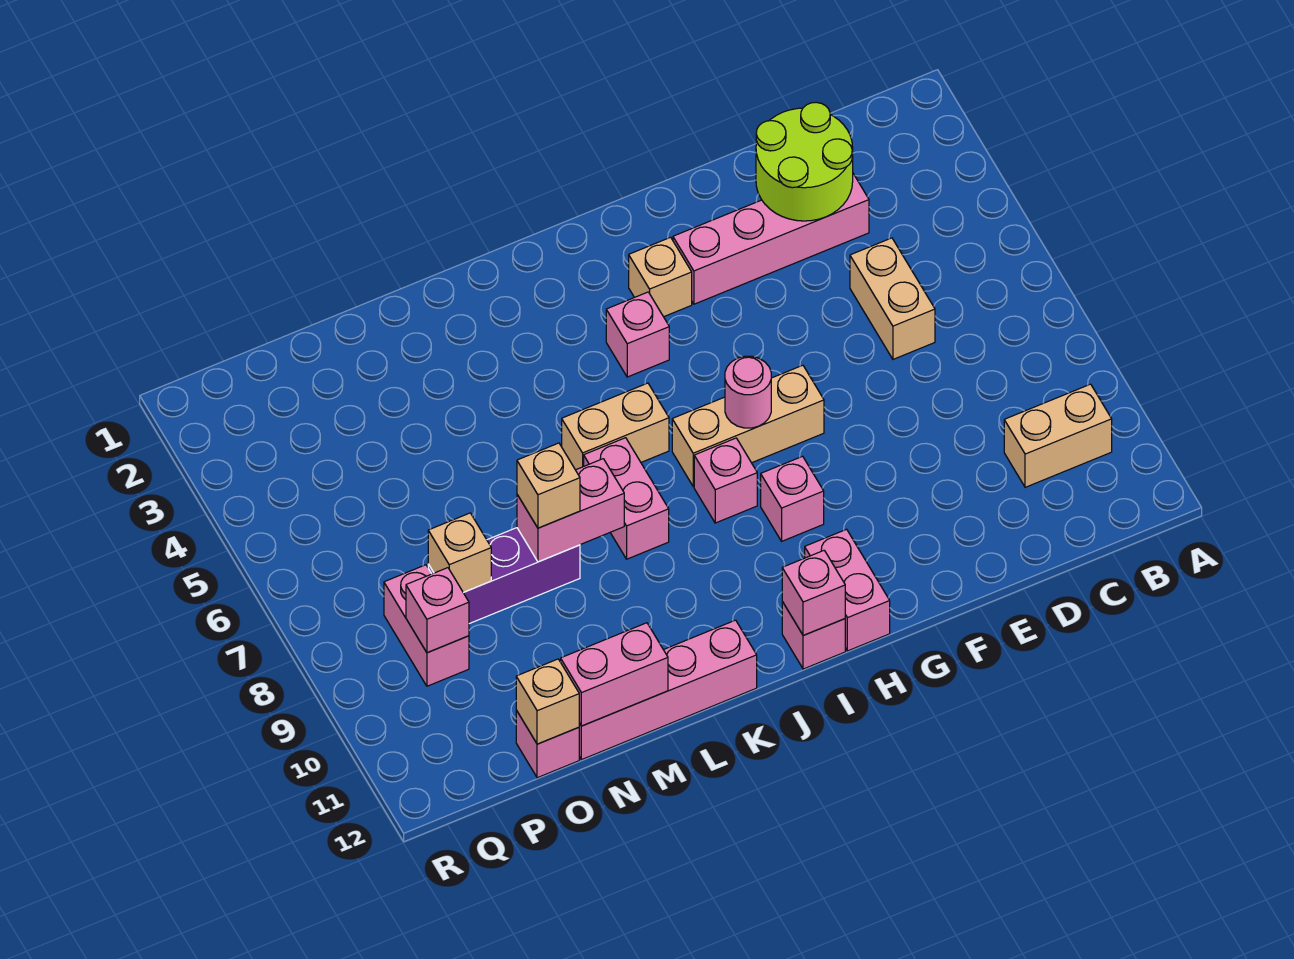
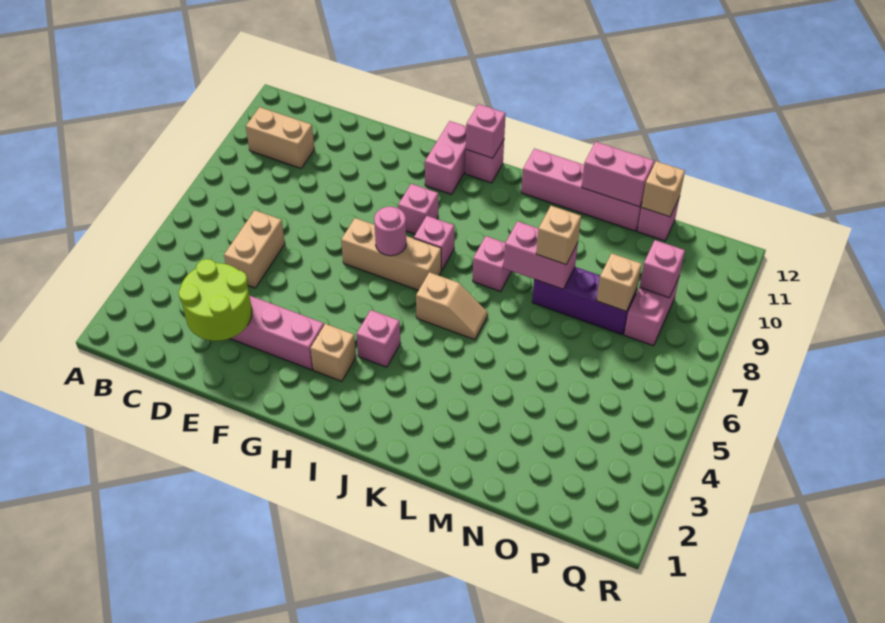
tan 1x2 brick [562,383,669,470] -> tan 1x2 slope [416,272,488,340]
pink 1x2 brick [584,438,669,559] -> pink 1x1 brick [473,236,512,291]

